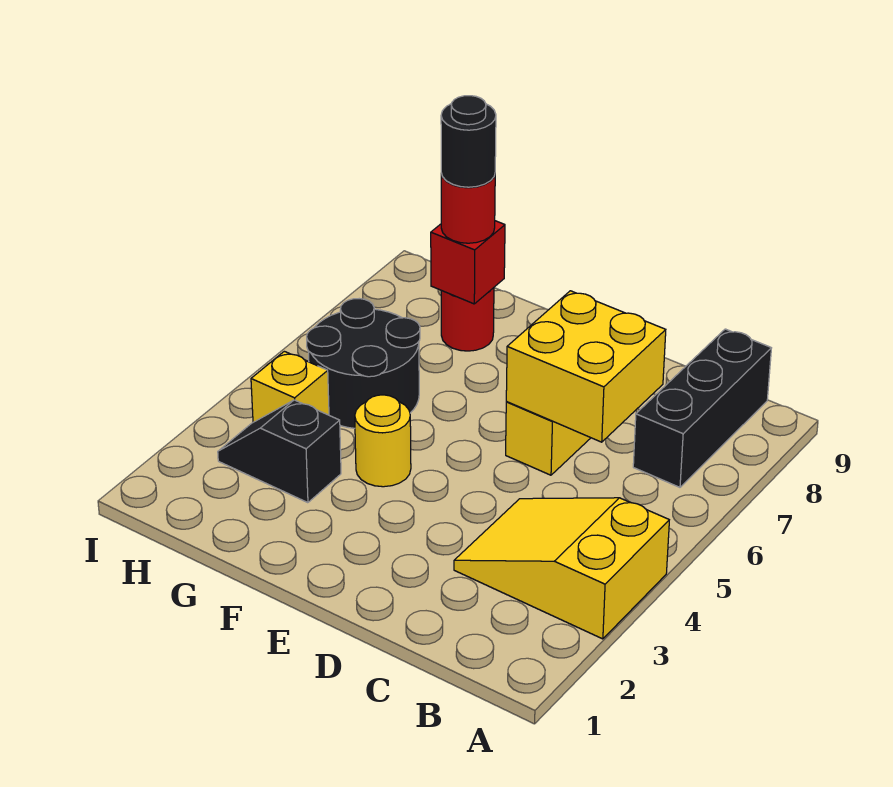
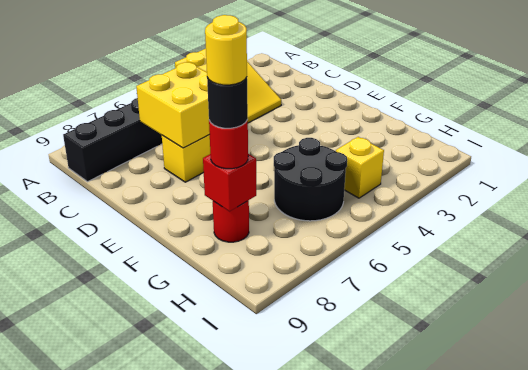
yellow 1x1 round brick [355,395,411,487] -> yellow 1x1 round brick moved to [205,15,247,85]
black 1x2 slope [218,400,341,503] -> none

